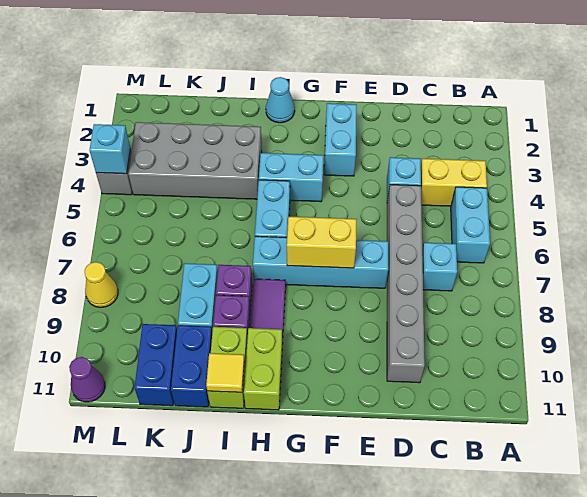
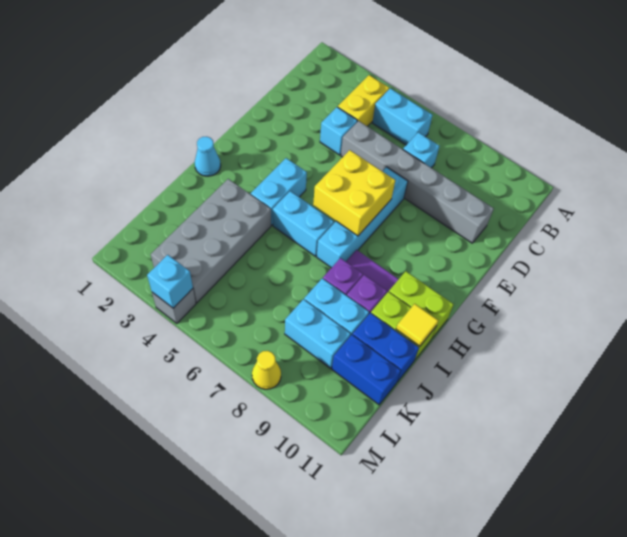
cyan 1x2 brick [324,103,357,176] -> cyan 1x2 brick moved to [285,299,351,368]
yellow 1x2 brick [287,216,356,268] -> yellow 2x2 brick [313,150,395,236]
purple 1x1 cone [69,357,105,402] -> none

